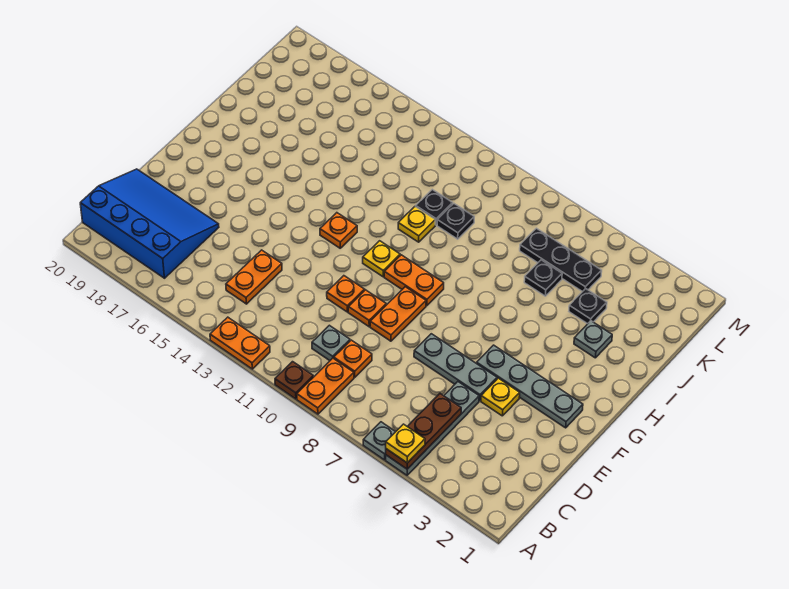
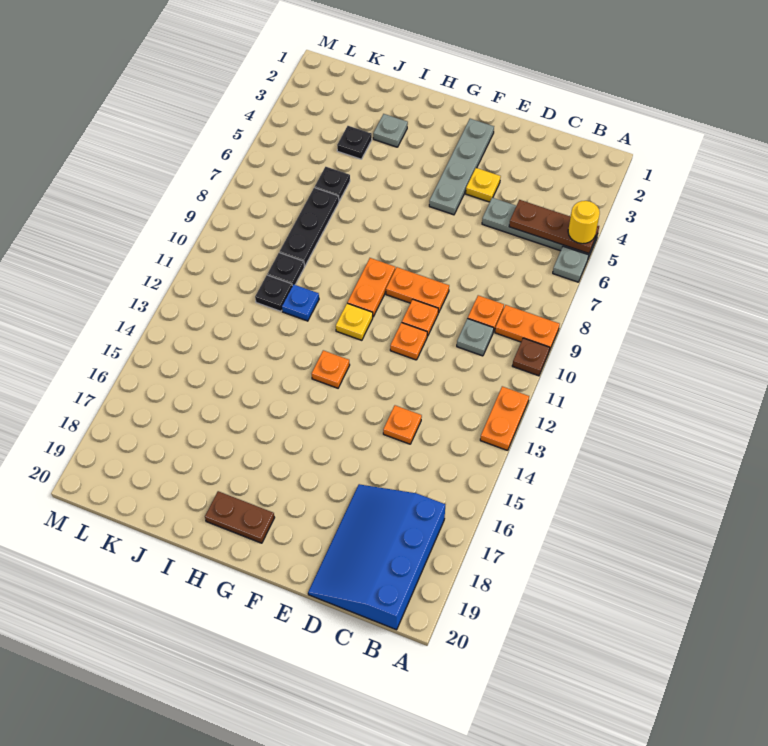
yellow 1x1 plate [386,424,425,463] -> yellow 1x1 round brick [568,201,600,244]
orange 1x2 plate [226,250,282,304] -> orange 1x1 plate [383,405,422,444]
grey 1x3 plate [414,334,497,401] -> none
none -> brown 1x2 plate [205,491,275,543]
yellow 1x1 plate [398,207,435,242] -> blue 1x1 plate [282,284,319,321]
black 1x3 plate [520,228,602,292] -> black 1x3 plate moved to [280,187,339,266]

